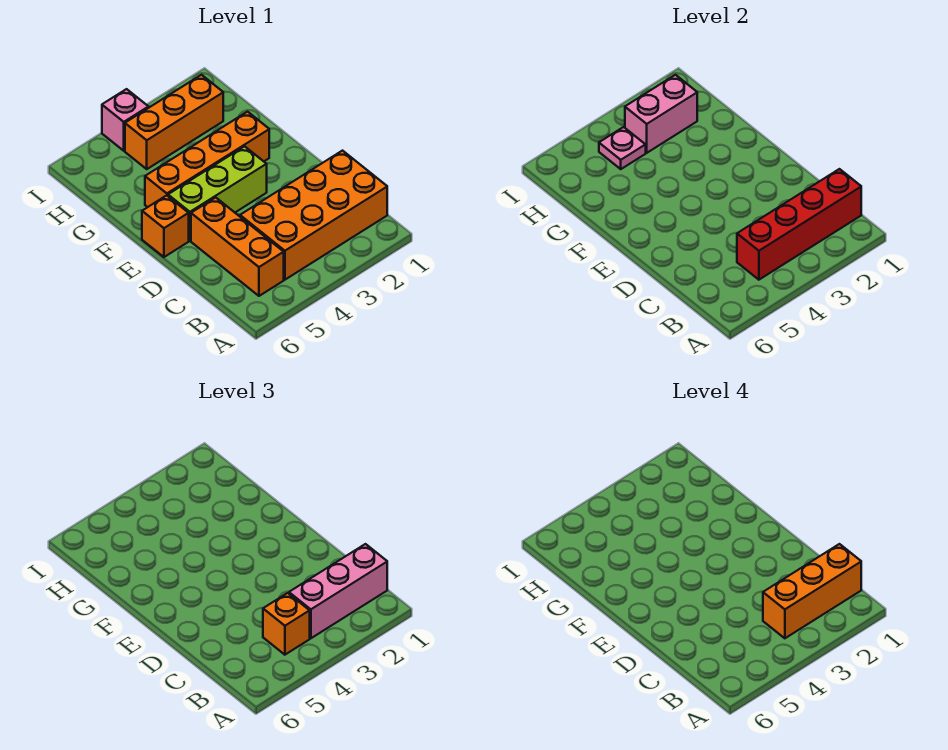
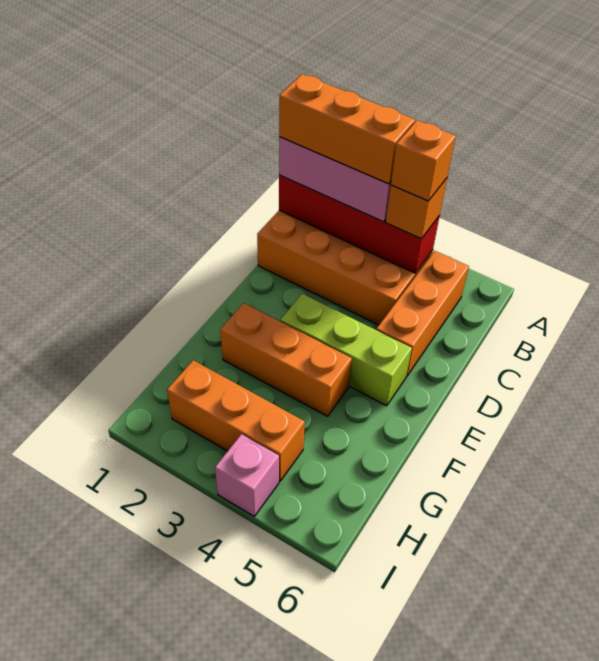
orange 1x1 brick [142,195,189,257] -> orange 1x1 brick moved to [391,120,456,201]
orange 1x4 brick [145,112,269,207] -> orange 1x3 brick [220,303,352,416]
pink 1x2 brick [625,75,697,153] -> none
pink 1x1 plate [599,127,646,169] -> none

